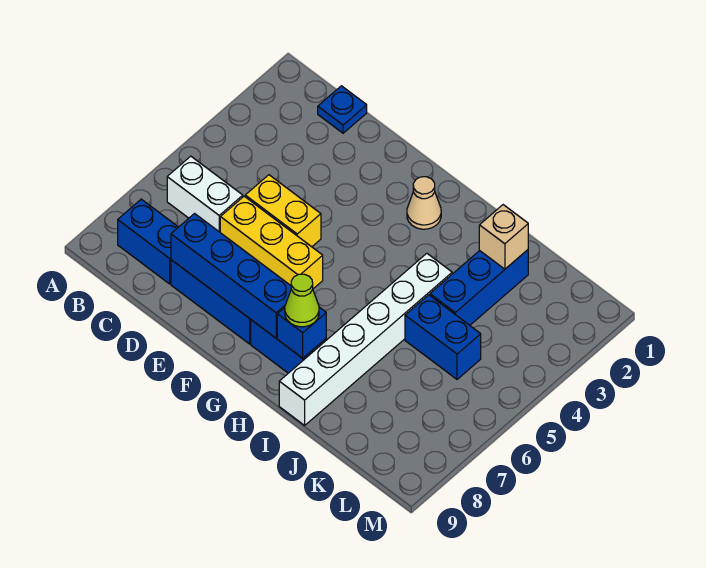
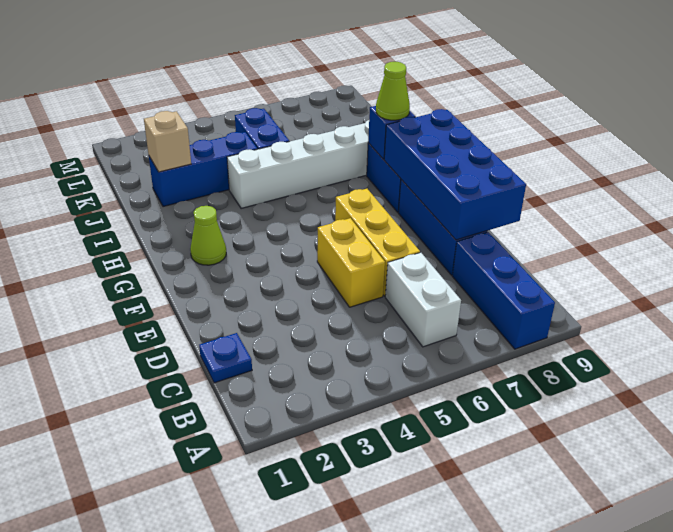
blue 1x2 brick [118,199,178,284] -> blue 1x3 brick [452,232,555,349]
blue 1x4 brick [171,214,291,338] -> blue 2x4 brick [384,109,526,240]
tan 1x1 cone [407,177,441,229] -> lime 1x1 cone [190,206,226,265]

